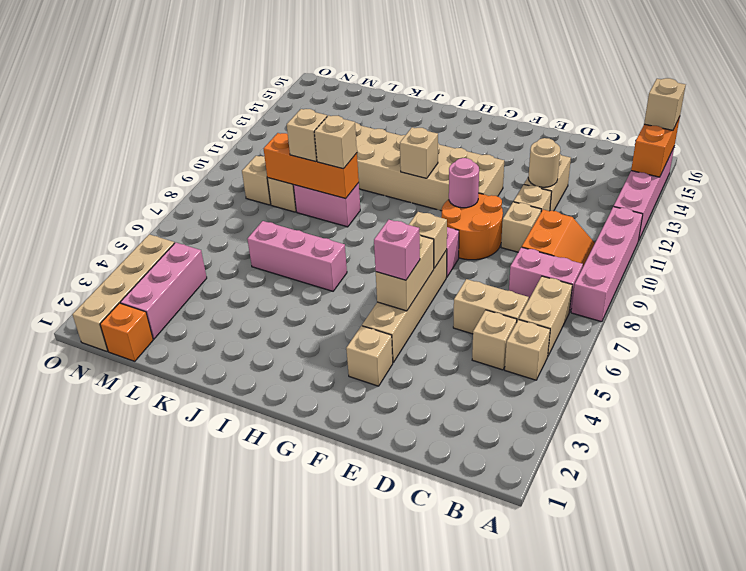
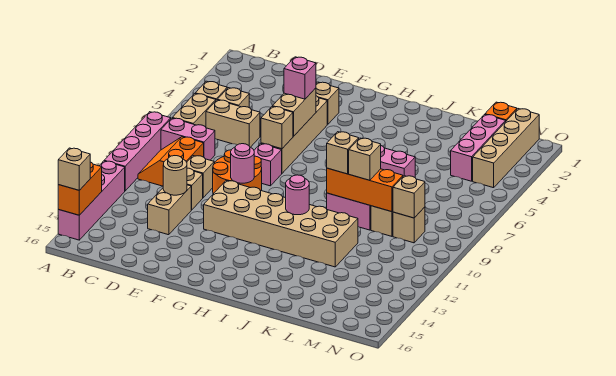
tan 1x1 brick [400,127,438,178] -> tan 1x1 brick moved to [393,176,425,218]
none -> pink 1x1 round brick [286,175,309,215]

